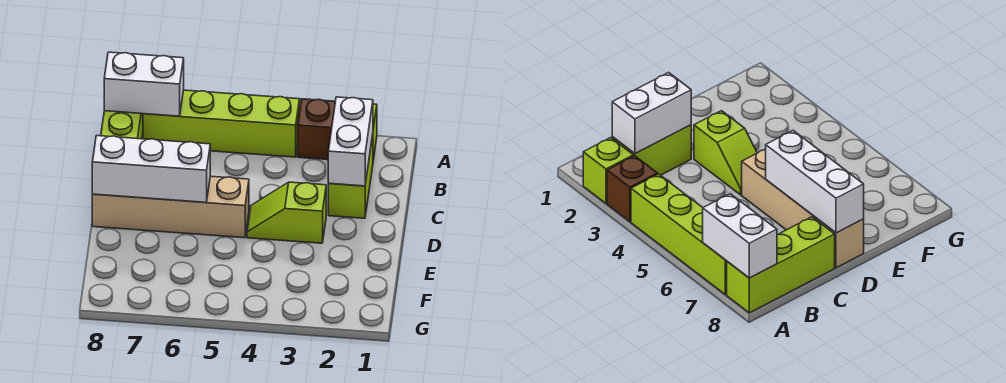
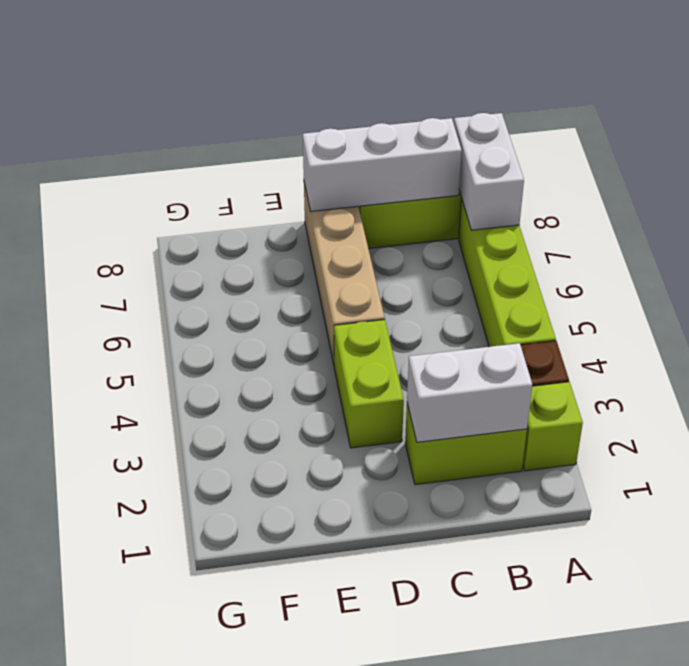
lime 1x2 slope [247,182,326,243] -> lime 1x2 brick [334,320,404,448]
white 1x3 brick [92,136,210,202] -> white 1x3 brick turned to [303,118,462,212]

